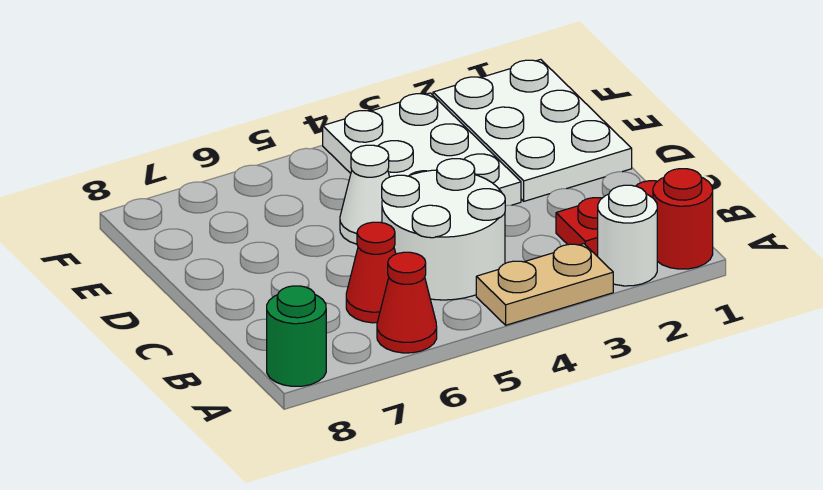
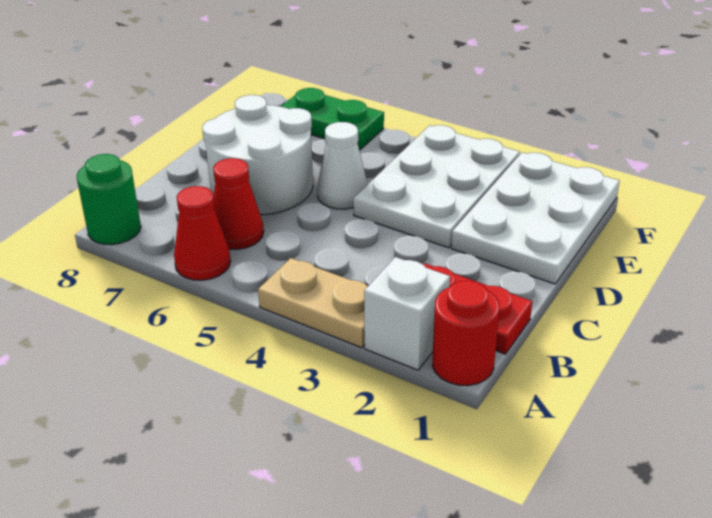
white 1x1 round brick [598,185,657,286] -> white 1x1 brick [364,257,450,370]
white 2x2 round brick [382,159,505,300] -> white 2x2 round brick moved to [202,95,313,215]
none -> green 1x2 plate [281,88,384,150]

